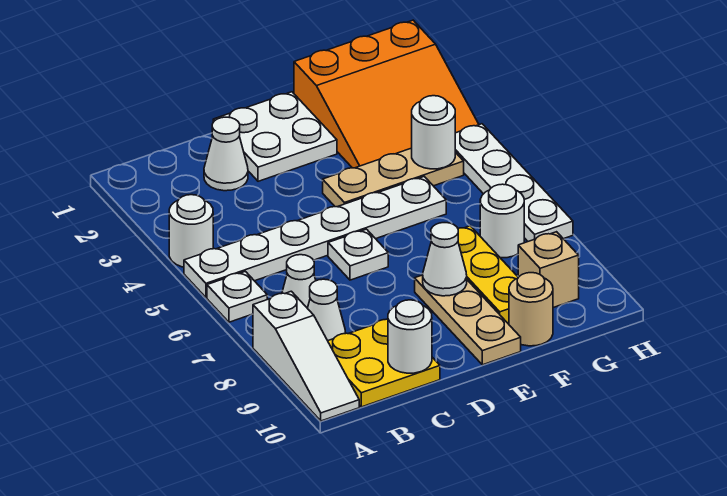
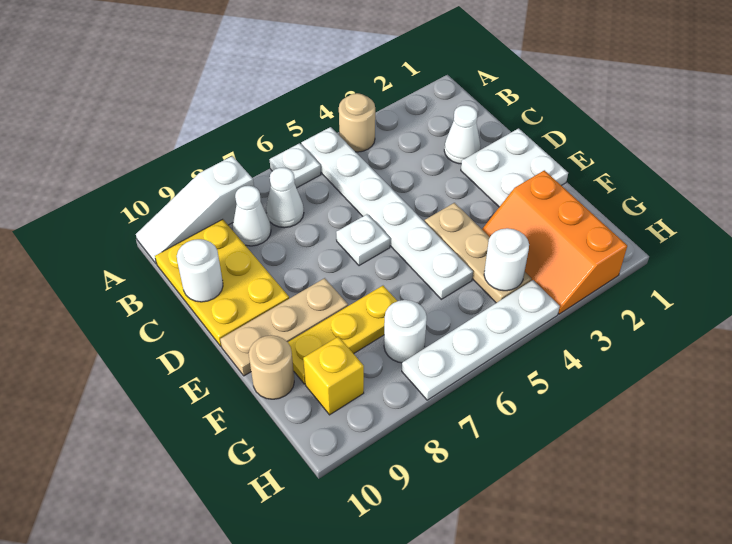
white 1x1 round brick [169,195,213,267] -> tan 1x1 round brick [339,93,375,152]
yellow 2x2 plate [328,319,440,407] -> yellow 2x3 plate [155,219,289,346]
white 1x1 cone [423,223,467,296] -> none
orange 3x3 slope [294,20,479,168] -> orange 2x3 slope [482,170,627,314]
tan 1x1 brick [518,232,579,308] -> yellow 1x1 brick [303,337,364,415]

